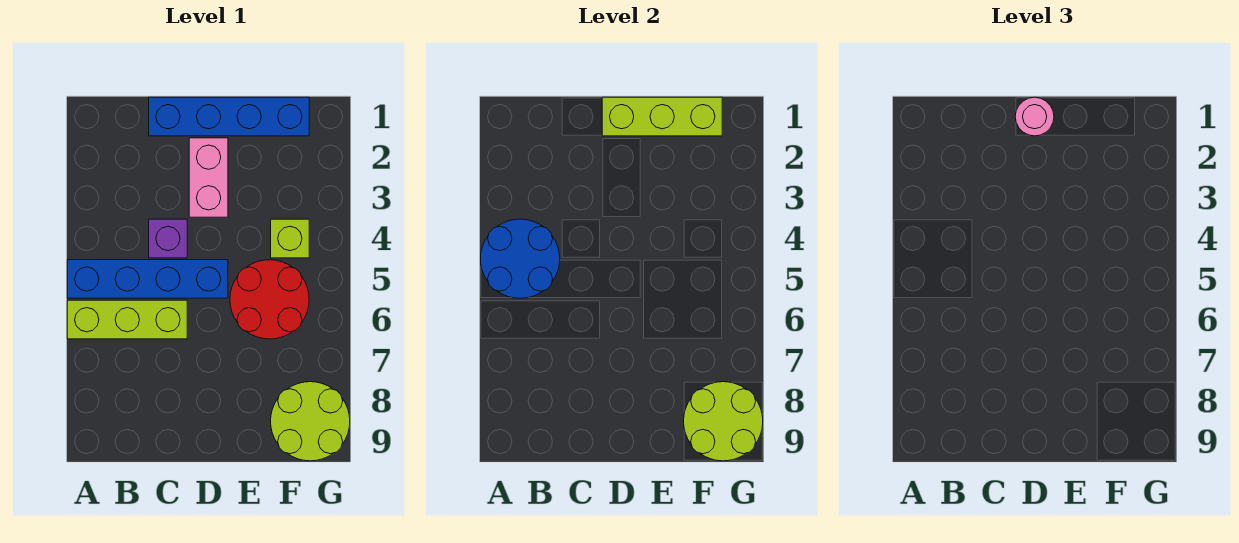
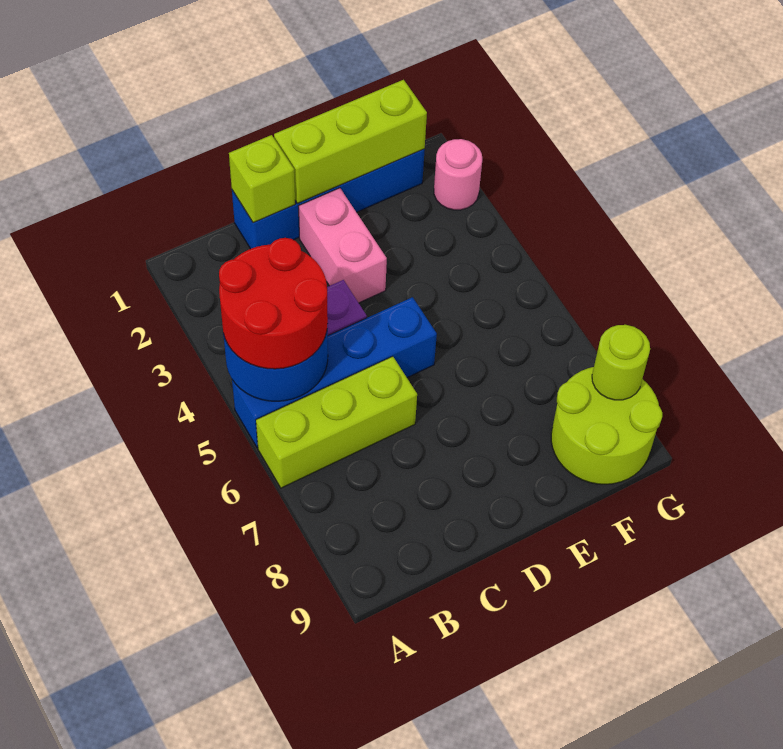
pink 1x1 round brick [1015,97,1054,136] -> pink 1x1 round brick moved to [434,139,482,210]
red 2x2 round brick [230,260,309,339] -> red 2x2 round brick moved to [219,238,328,369]
lime 1x1 brick [271,219,309,258] -> lime 1x1 brick moved to [229,135,295,223]
lime 2x2 round brick [684,382,763,461] -> lime 1x1 round brick [592,325,650,400]

